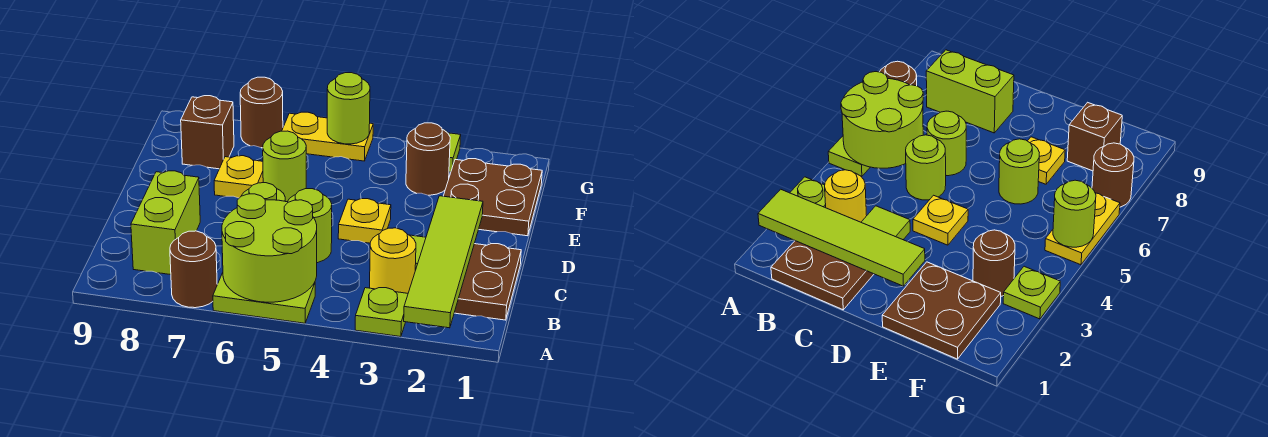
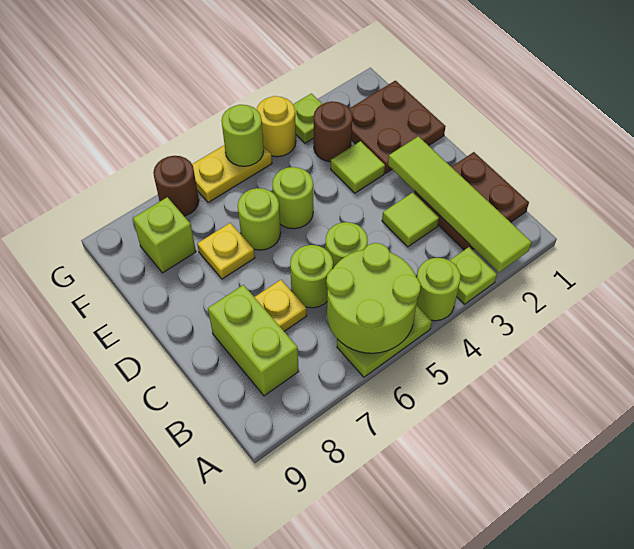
none -> lime 1x1 round brick [416,258,461,321]
brown 1x1 round brick [170,231,217,308] -> none
yellow 1x1 round brick [370,228,416,293] -> yellow 1x1 round brick moved to [257,96,296,157]
yellow 1x1 plate [338,199,391,243] -> yellow 1x1 plate moved to [255,280,307,331]
none -> lime 1x1 tile [331,141,385,193]
none -> lime 1x1 round brick [272,167,313,229]
brown 1x1 brick [181,96,234,169] -> lime 1x1 brick [133,197,196,273]

